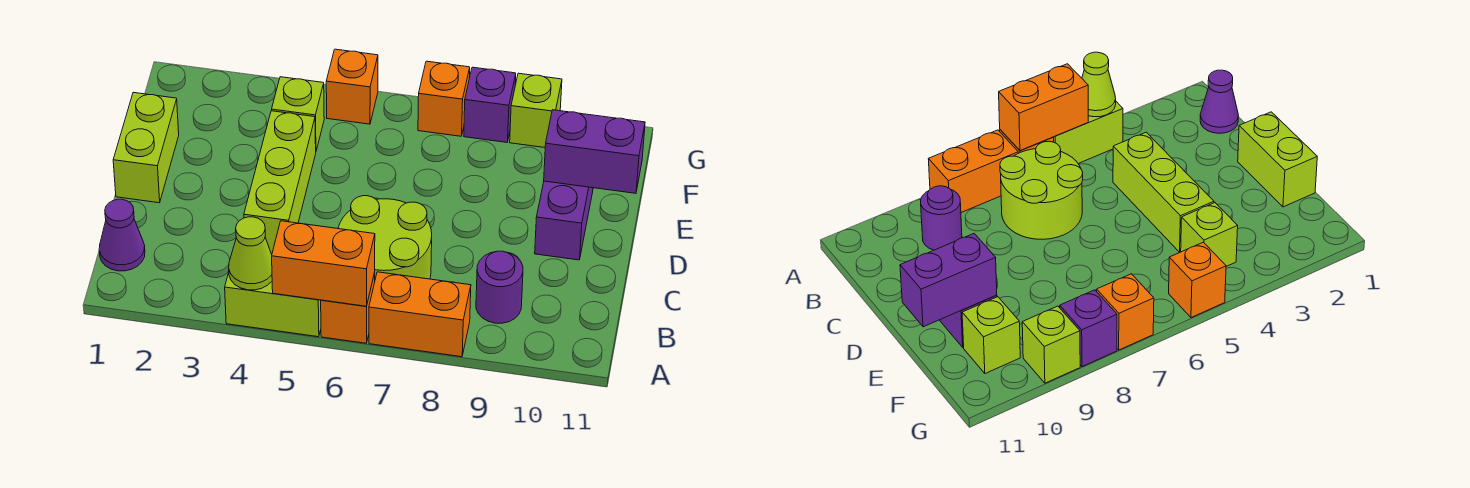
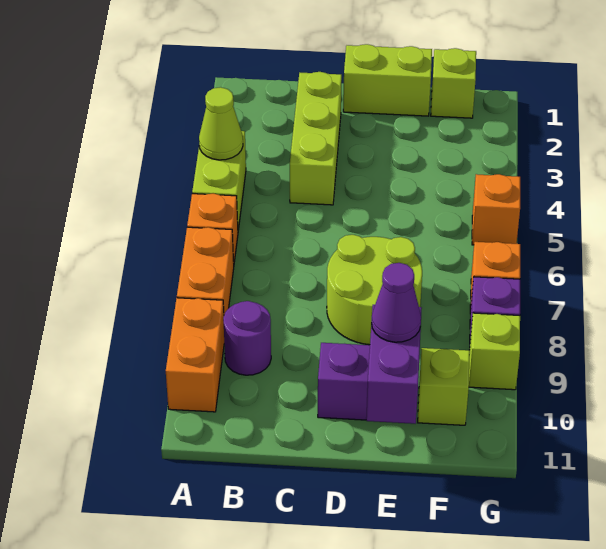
orange 1x2 brick [272,221,375,306] -> orange 1x2 brick moved to [166,298,224,412]
purple 1x1 cone [99,199,145,271] -> purple 1x1 cone moved to [371,263,421,342]
lime 2x2 round brick [338,196,432,279] -> lime 2x2 round brick moved to [327,235,422,345]
lime 1x3 brick [244,111,316,254] -> lime 1x3 brick turned to [290,72,342,205]
lime 1x1 brick [272,77,324,150] -> lime 1x1 brick moved to [431,48,476,118]

